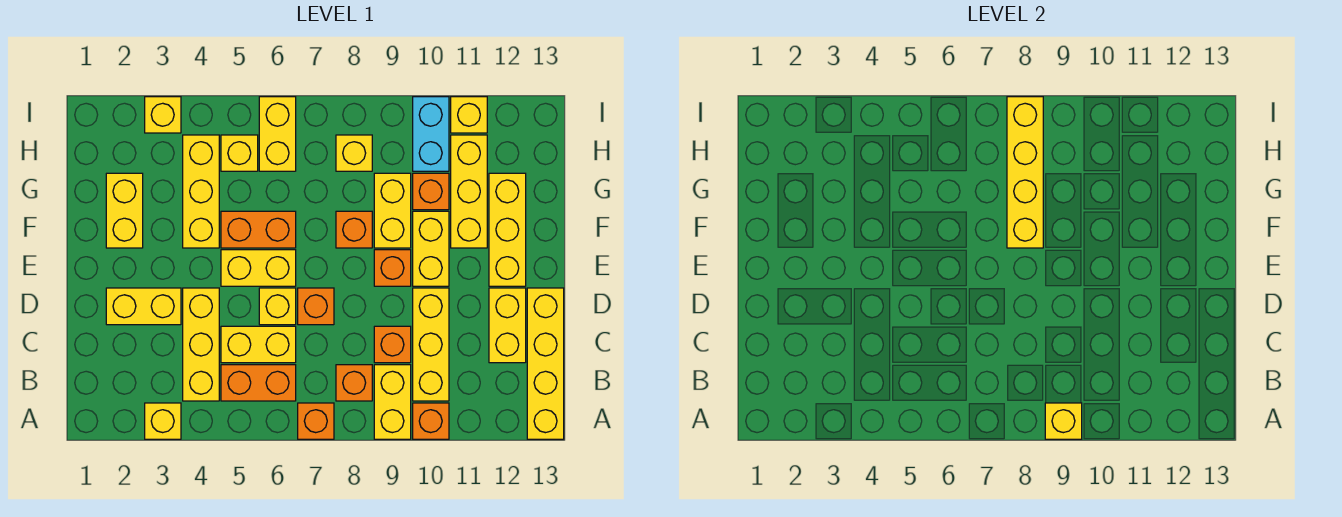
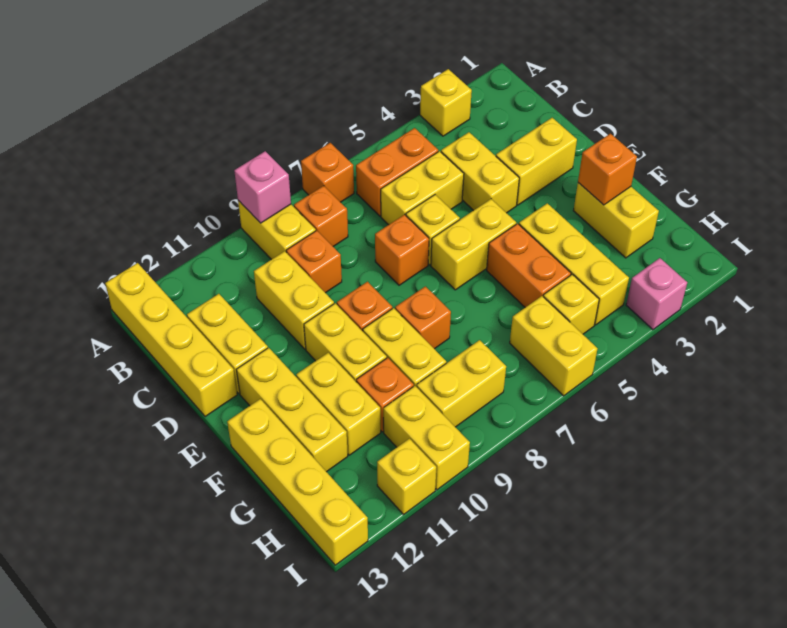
yellow 1x1 brick [1045,403,1082,439] -> pink 1x1 brick [234,151,291,223]
orange 1x1 brick [413,403,449,439] -> orange 1x1 brick moved to [578,134,637,205]
yellow 1x3 brick [183,288,219,401] -> yellow 1x2 brick [441,132,519,213]
yellow 1x3 brick [413,288,449,401] -> yellow 1x2 brick [254,251,334,349]
orange 1x2 brick [221,211,296,248] -> orange 1x2 brick turned to [487,224,571,307]
yellow 1x4 brick [1007,97,1043,248] -> yellow 1x4 brick moved to [227,399,368,565]
yellow 1x3 brick [451,135,487,248] -> yellow 1x2 brick [296,353,381,455]
yellow 1x1 brick [336,135,372,171] -> yellow 1x2 brick [417,340,506,427]
cyan 1x2 brick [413,97,449,171] -> yellow 1x2 brick [383,386,470,490]
yellow 1x1 brick [145,97,181,133] -> pink 1x1 brick [626,258,687,330]

